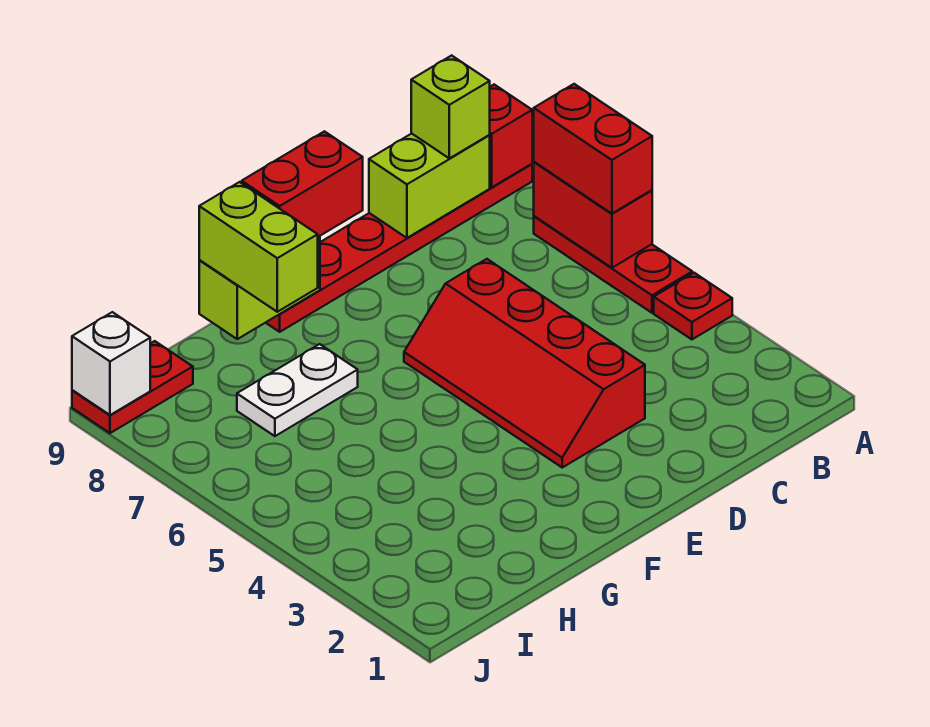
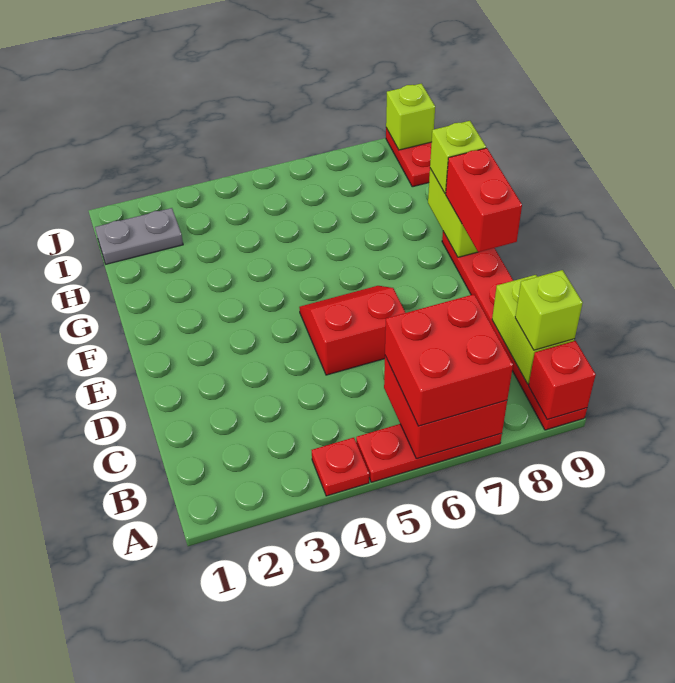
red 1x2 brick [534,162,652,268] -> red 2x2 brick [384,356,507,459]
red 1x2 brick [534,84,652,214] -> red 2x2 brick [385,294,513,426]
red 2x4 slope [404,259,645,467] -> red 2x2 slope [299,286,405,375]
white 1x2 plate [237,344,358,436] -> none
lime 1x2 brick [199,182,318,312] -> lime 1x1 brick [430,121,486,193]
none -> grey 1x2 plate [95,208,183,264]
white 1x1 brick [72,312,150,415] -> lime 1x1 brick [386,84,435,150]

